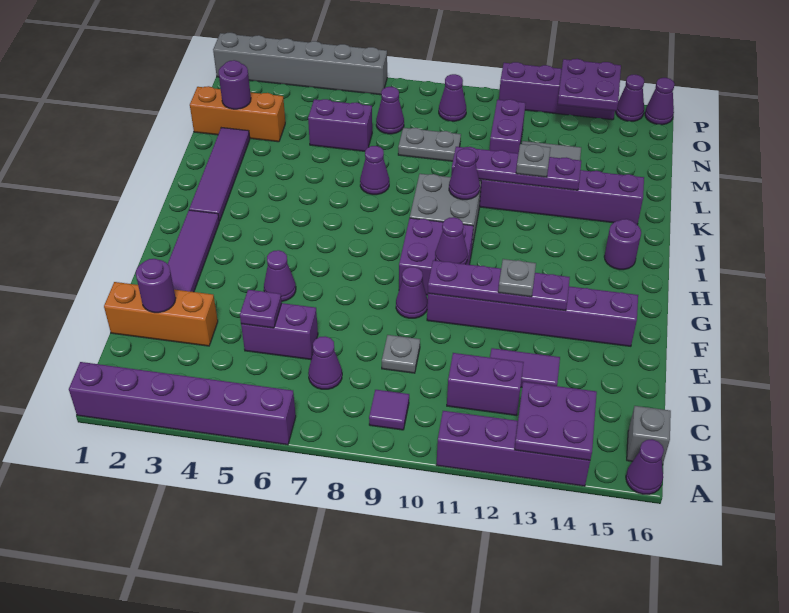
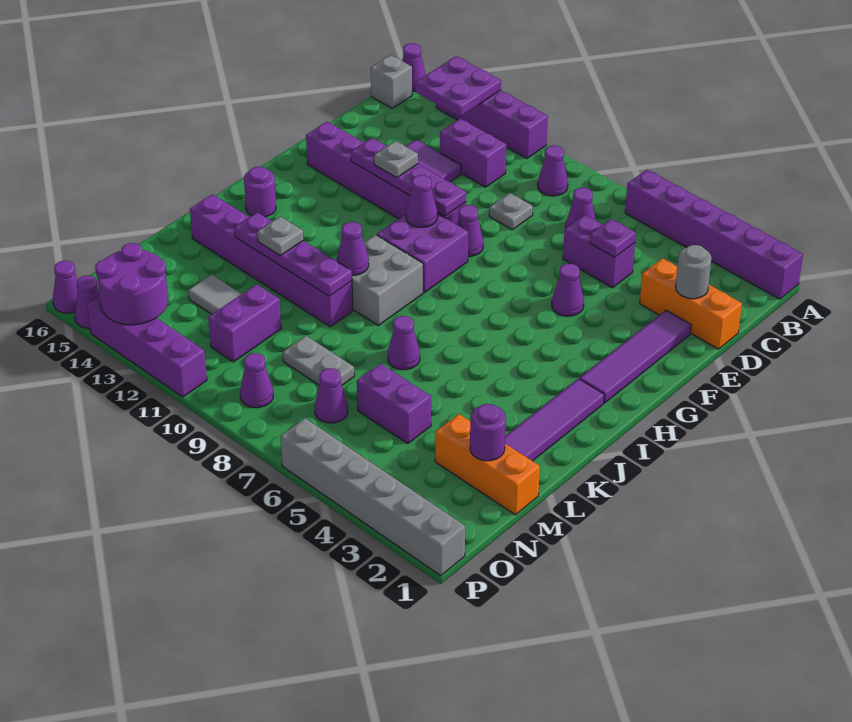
purple 1x1 tile [369,390,409,430] -> purple 1x1 cone [538,146,568,196]
purple 1x1 round brick [136,259,176,313] -> grey 1x1 round brick [676,245,712,299]
purple 2x2 plate [558,59,621,111] -> purple 2x2 round brick [95,243,168,325]

